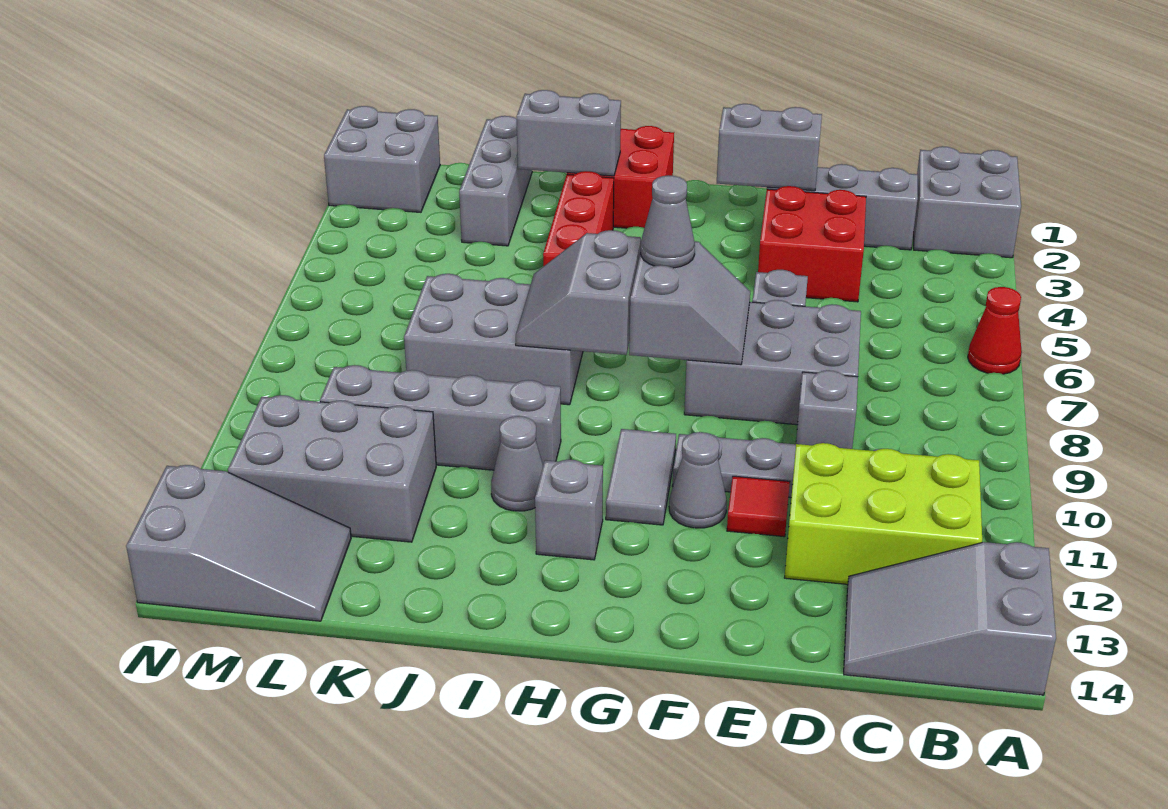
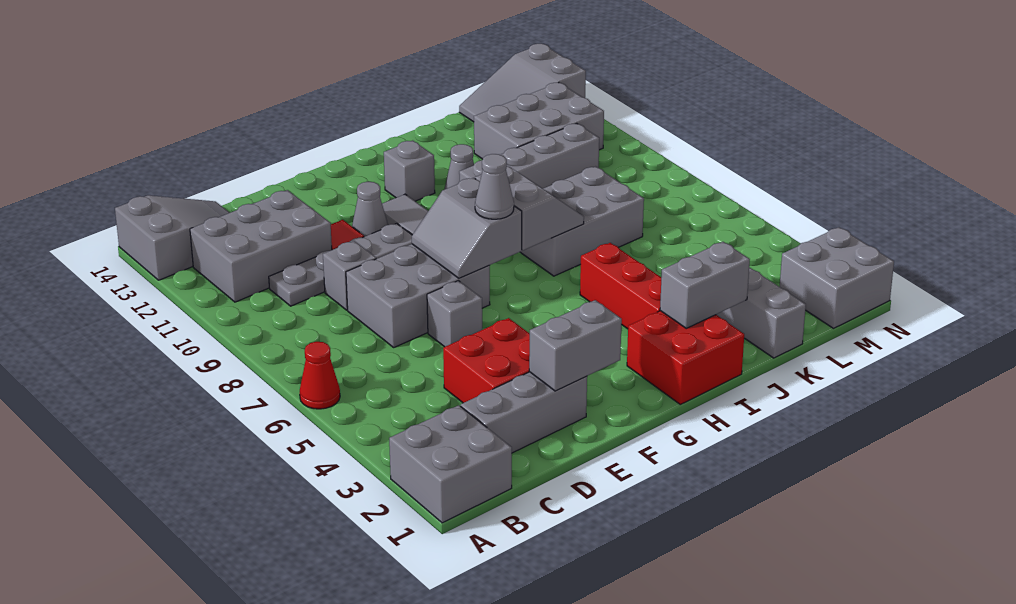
lime 2x3 brick [784,443,982,584] -> grey 2x3 brick [190,190,332,302]

